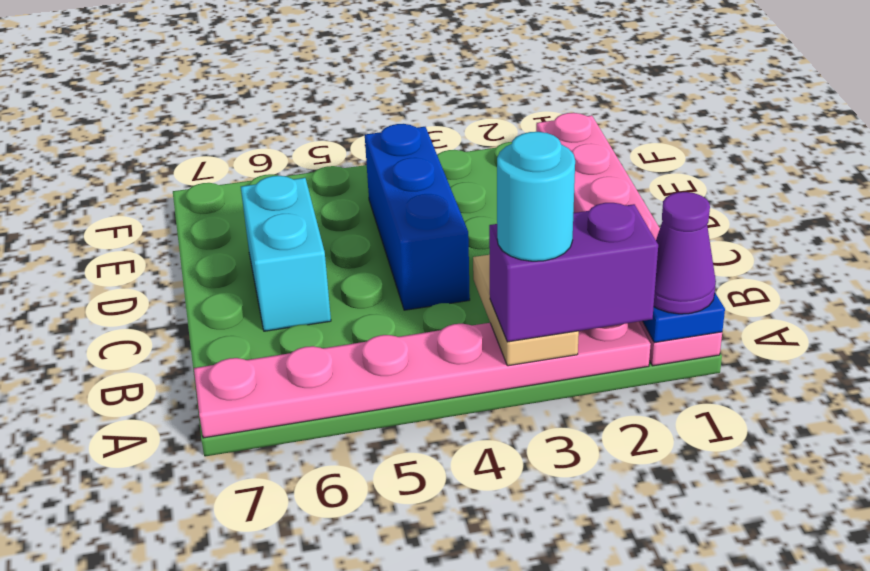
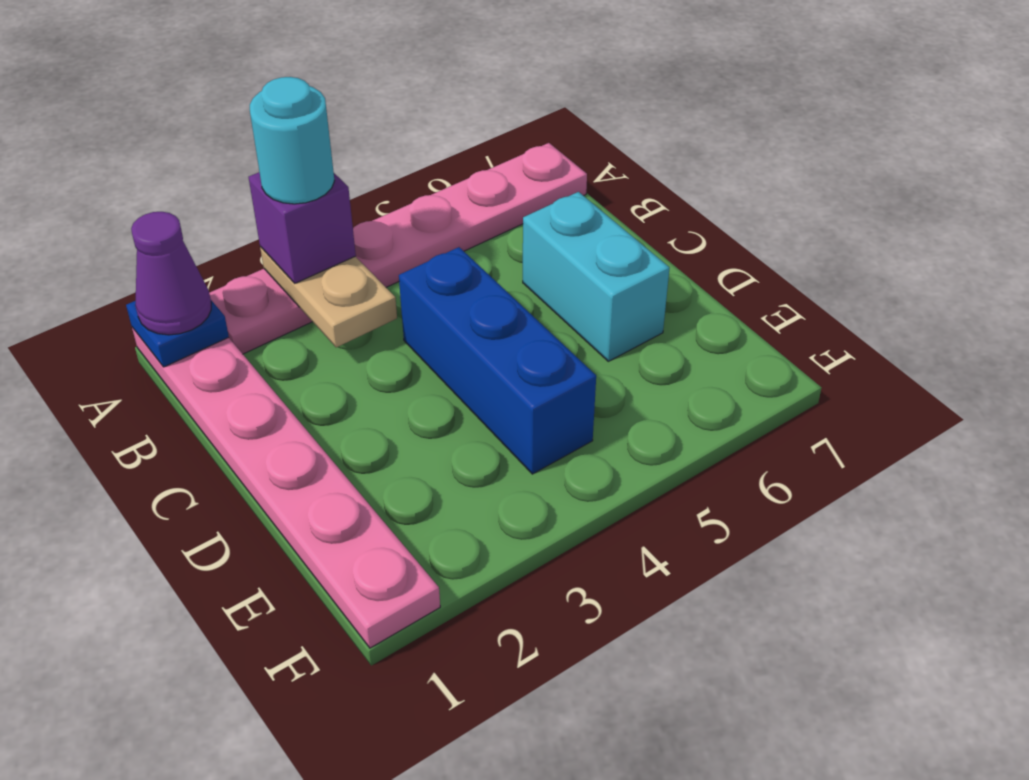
purple 1x2 brick [489,203,658,342] -> purple 1x1 brick [249,172,356,283]

